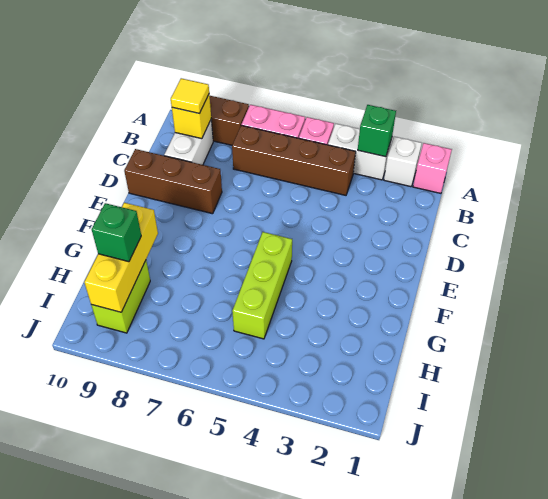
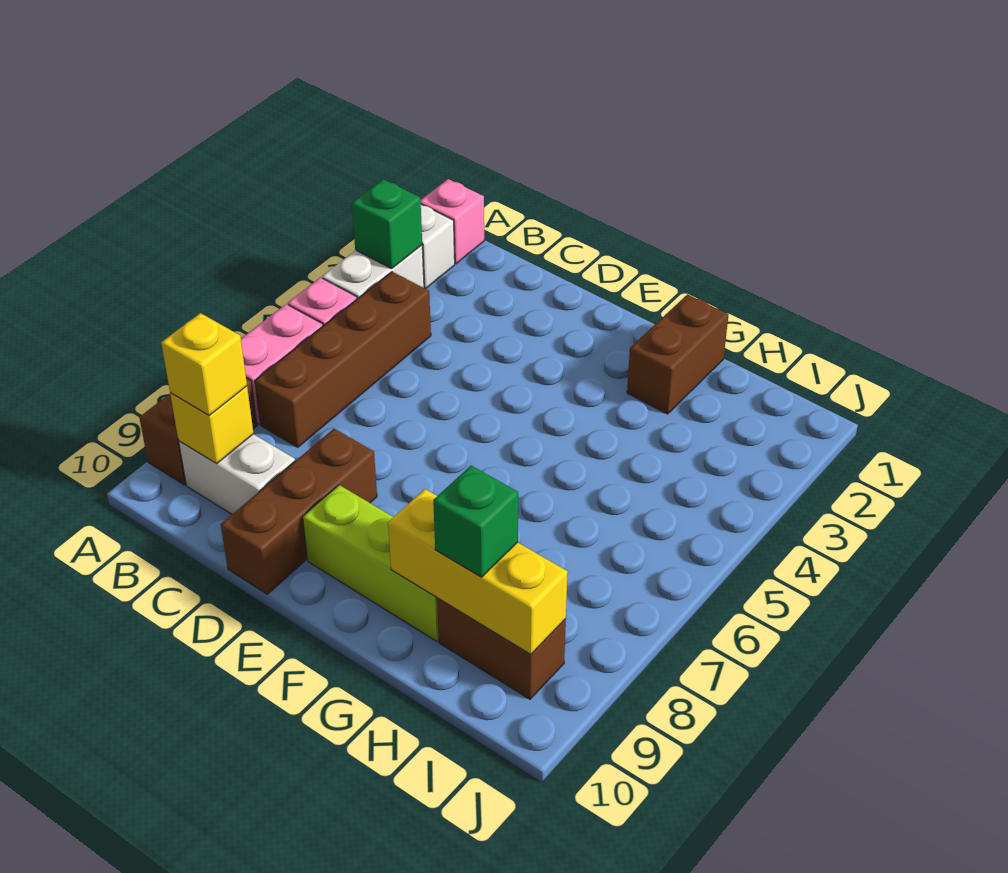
yellow 1x1 tile [171,78,209,114] -> yellow 1x1 brick [161,313,247,416]
lime 1x3 brick [232,232,292,339] -> lime 1x3 brick moved to [303,485,439,641]
none -> brown 1x2 brick [627,294,729,414]
lime 1x2 brick [91,261,150,333] -> brown 1x2 brick [437,598,566,699]

